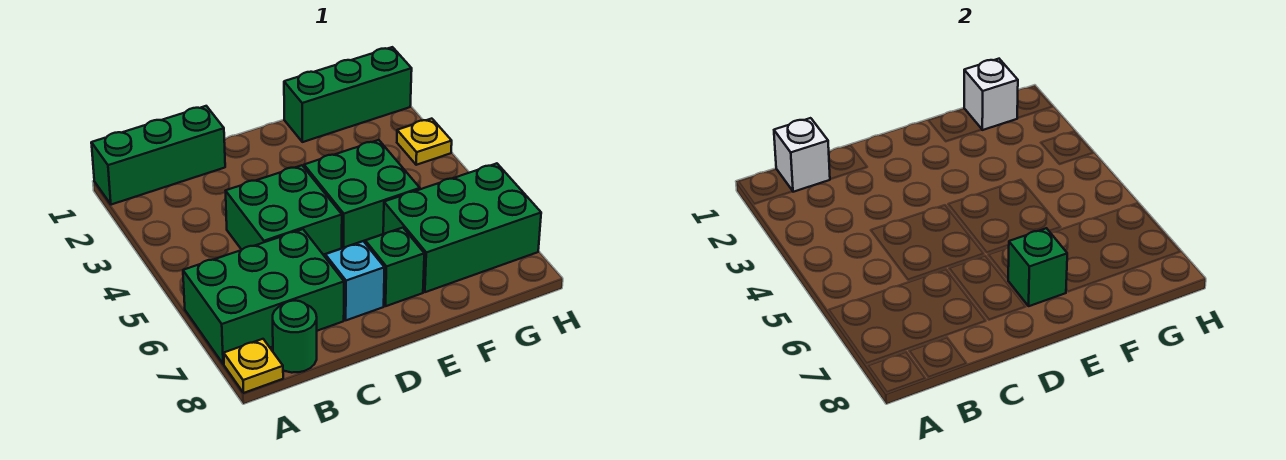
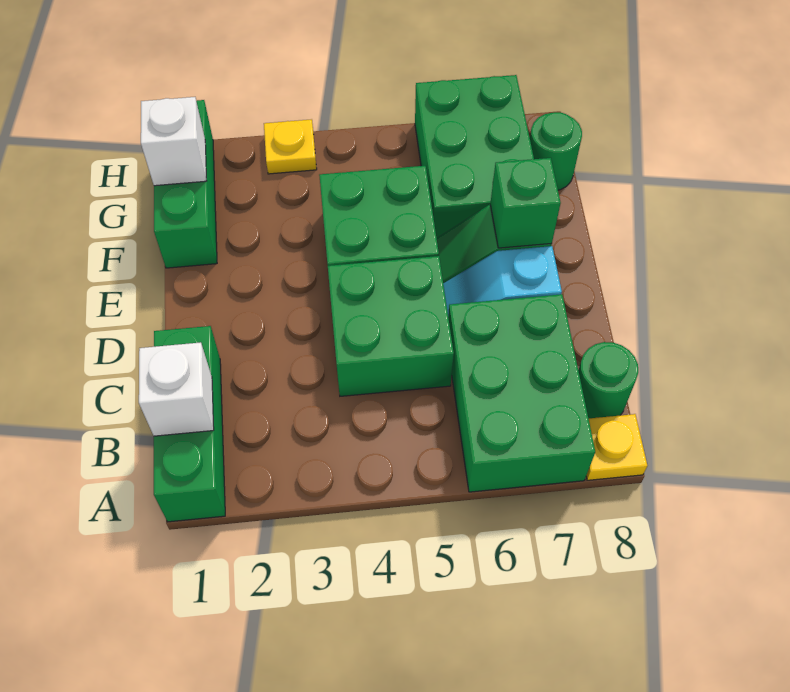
none -> green 1x1 round brick [530,112,582,190]

